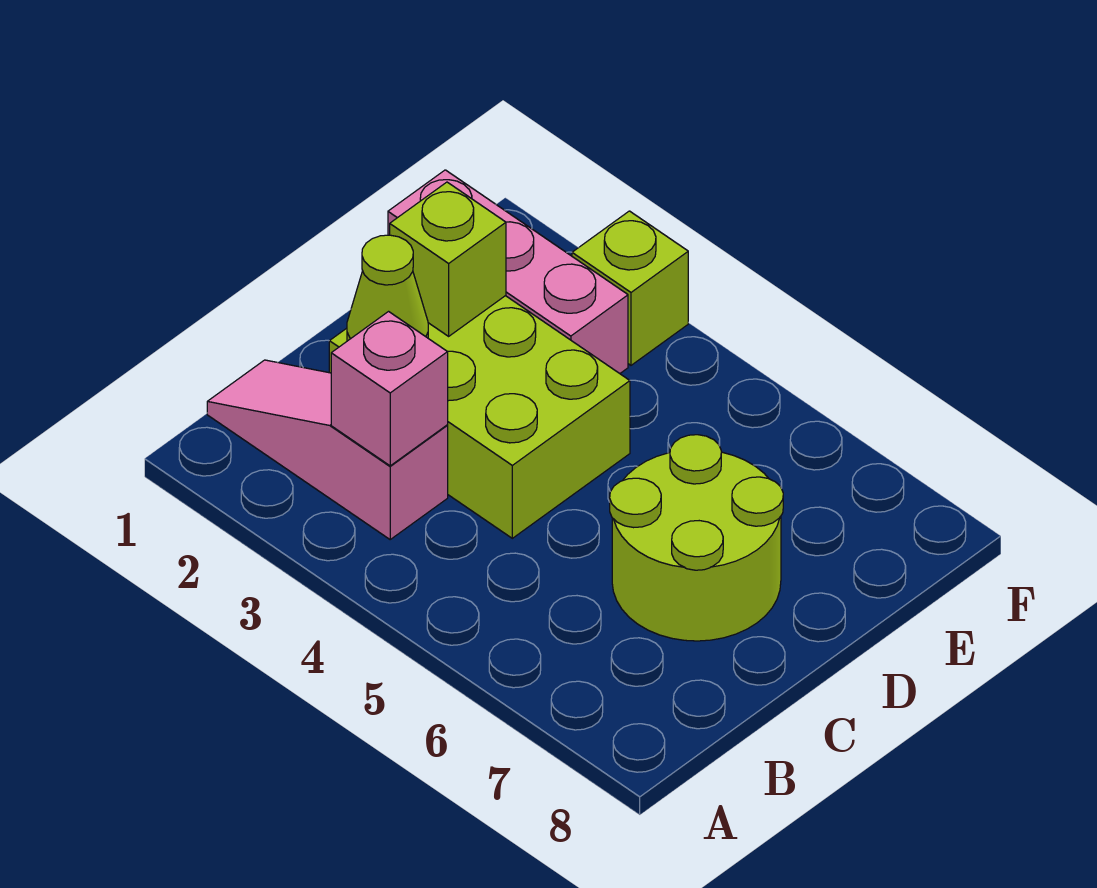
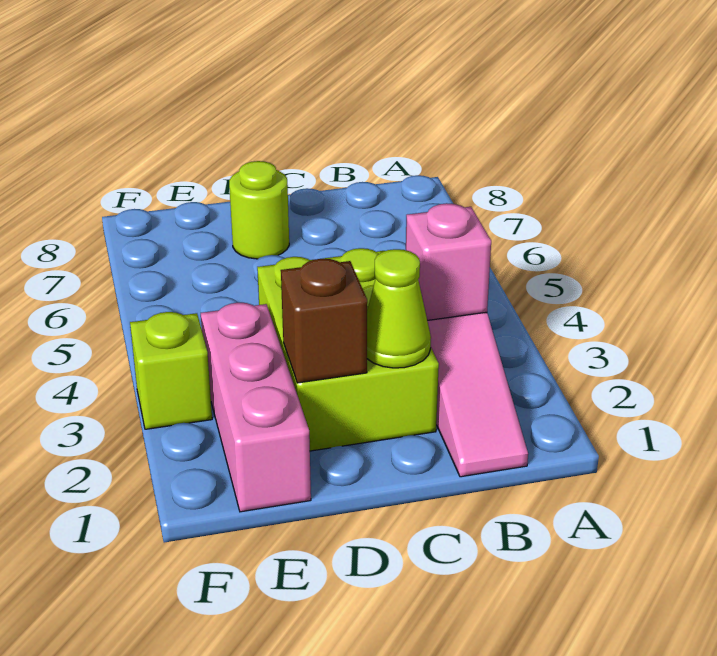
lime 2x2 round brick [610,435,783,641] -> lime 1x1 round brick [229,161,289,259]
lime 1x1 brick [390,182,506,336] -> brown 1x1 brick [281,259,367,383]

